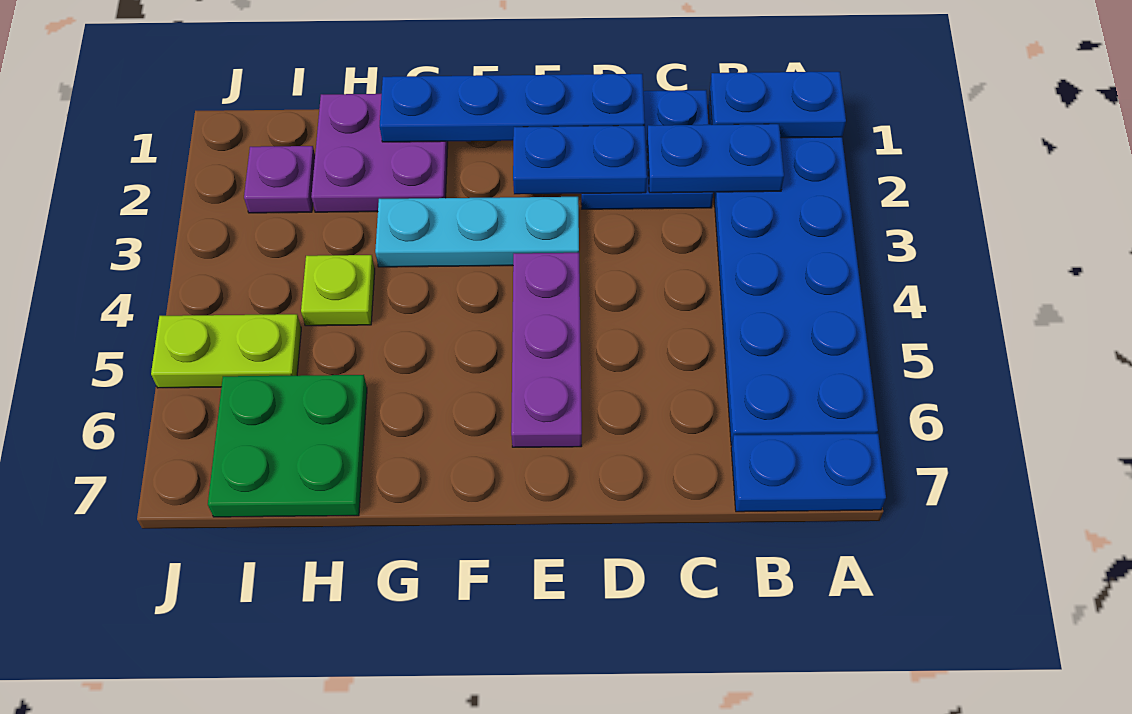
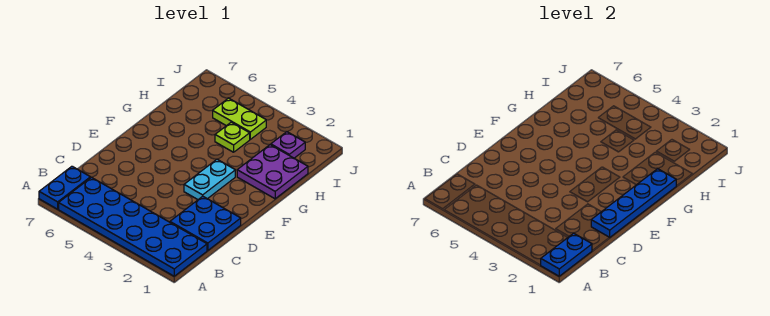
blue 1x2 plate [647,124,784,193] -> none
blue 1x2 plate [513,125,647,194] -> none
cyan 1x3 plate [375,197,579,267] -> cyan 1x2 plate [184,159,235,199]
purple 1x3 plate [511,253,582,447] -> none
green 2x2 plate [208,375,367,517] -> none
lime 1x2 plate [151,314,301,388] -> lime 1x2 plate turned to [213,98,266,139]

